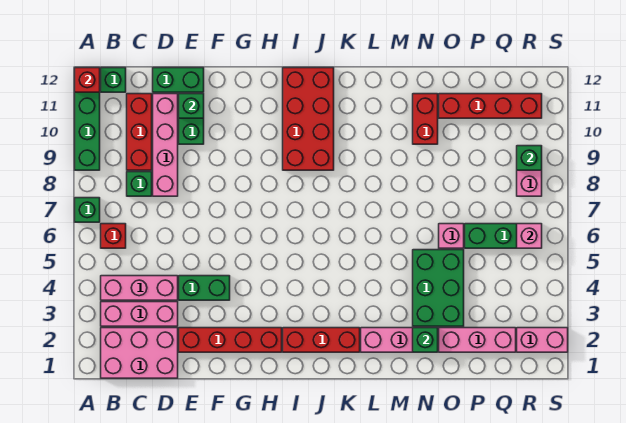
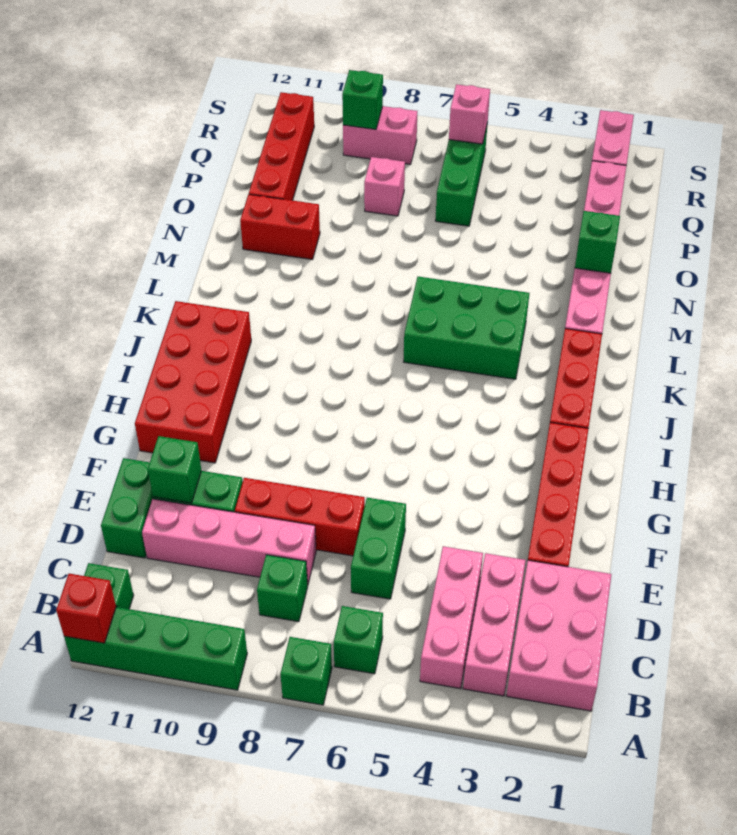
red 1x1 brick [101,224,126,248] -> green 1x1 brick [334,606,383,674]
red 1x3 brick [127,94,152,170] -> red 1x3 brick moved to [235,478,365,556]
green 1x2 brick [179,276,230,300] -> green 1x2 brick moved to [351,498,406,599]
red 2x4 brick [283,68,334,170] -> red 2x4 brick turned to [135,301,251,463]
green 2x3 brick [413,250,464,326] -> green 2x3 brick moved to [404,277,529,379]
pink 1x1 brick [439,224,464,248] -> pink 1x1 brick moved to [364,157,405,216]

